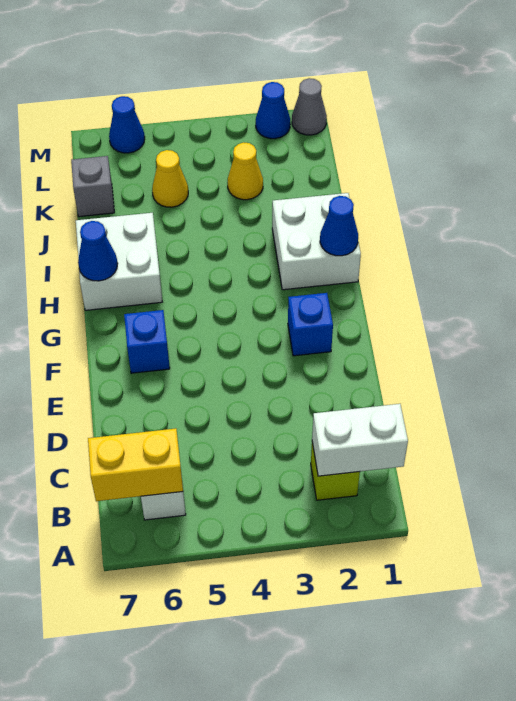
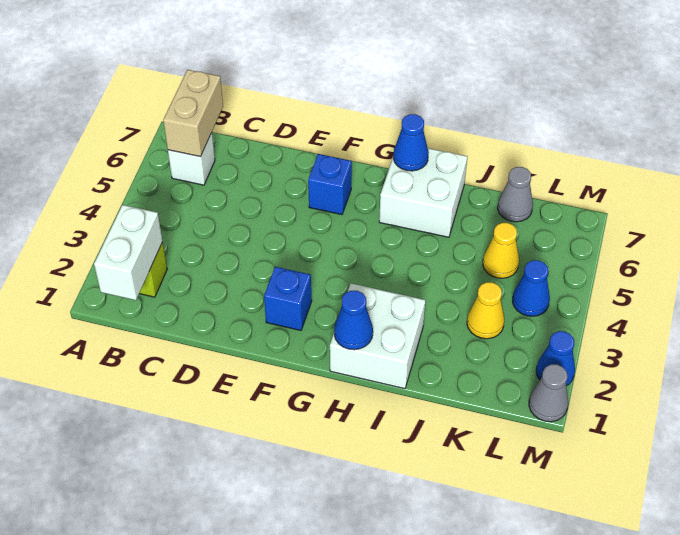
yellow 1x2 brick [88,428,183,501] -> tan 1x2 brick [163,70,223,157]
grey 1x1 brick [71,156,114,217] -> grey 1x1 cone [498,167,533,222]
blue 1x1 cone [109,96,145,153] -> blue 1x1 cone moved to [513,260,550,316]

